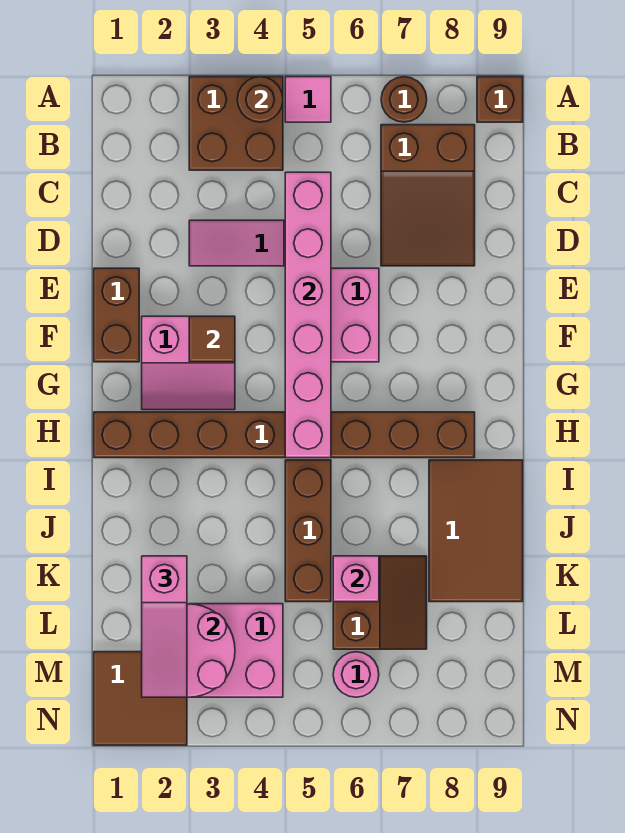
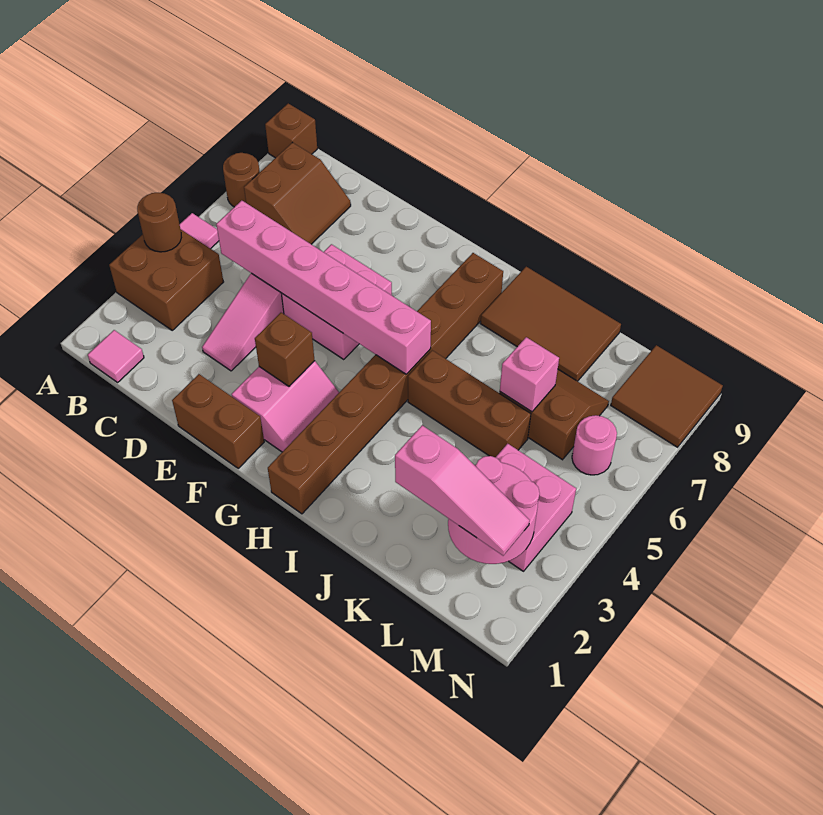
none -> pink 1x1 tile [88,330,144,382]
brown 2x3 slope [381,125,475,266] -> brown 2x2 slope [244,142,351,244]
brown 1x1 tile [189,316,235,362] -> brown 1x1 brick [255,313,315,386]
brown 2x2 tile [94,652,187,745] -> brown 2x2 tile moved to [611,345,723,447]

